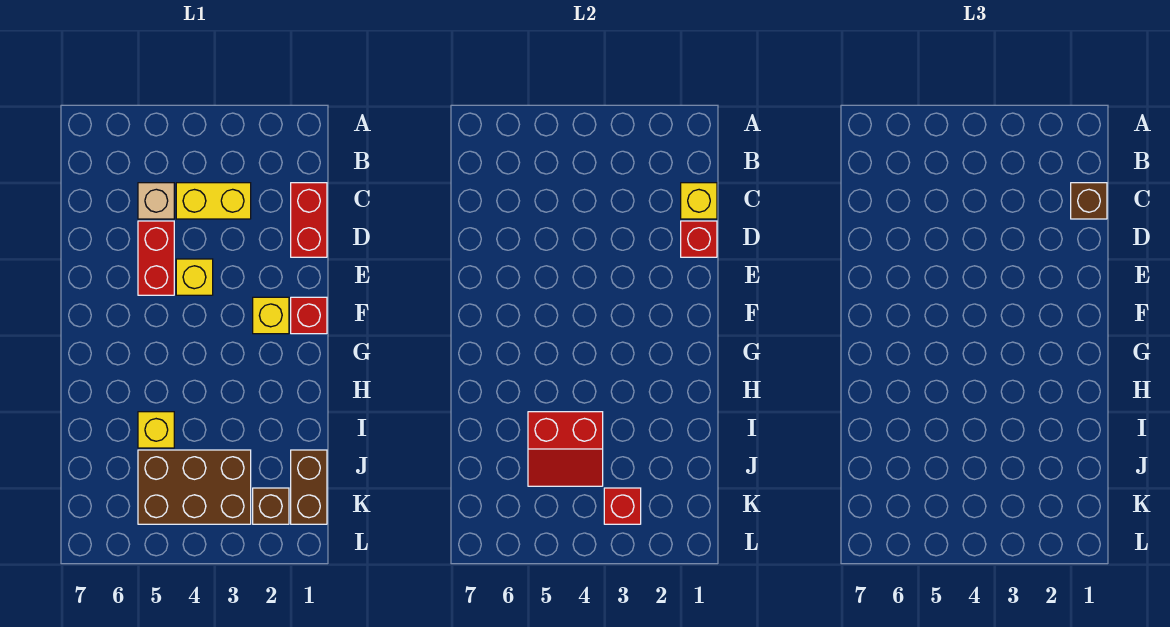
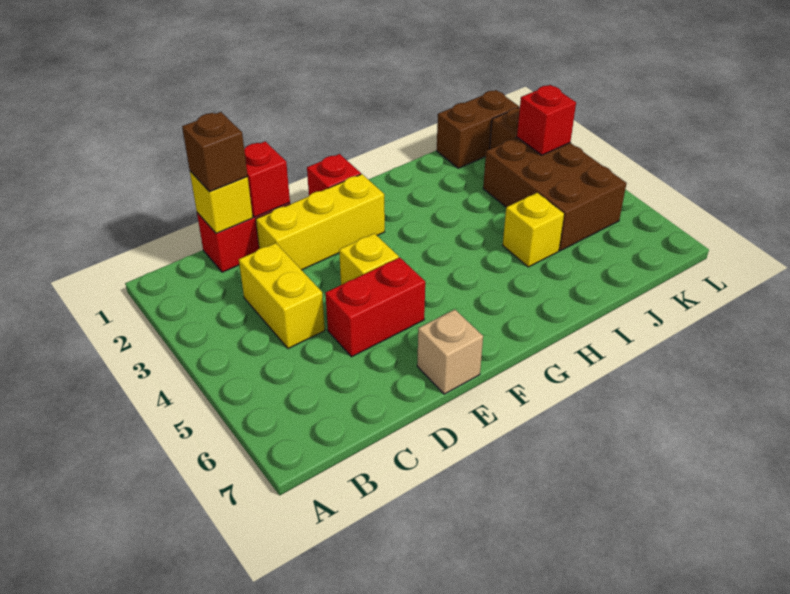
tan 1x1 brick [138,183,174,219] -> tan 1x1 brick moved to [417,309,483,394]
yellow 1x1 brick [253,297,289,334] -> yellow 1x3 brick [256,174,385,270]
red 2x2 slope [528,412,603,486] -> none

